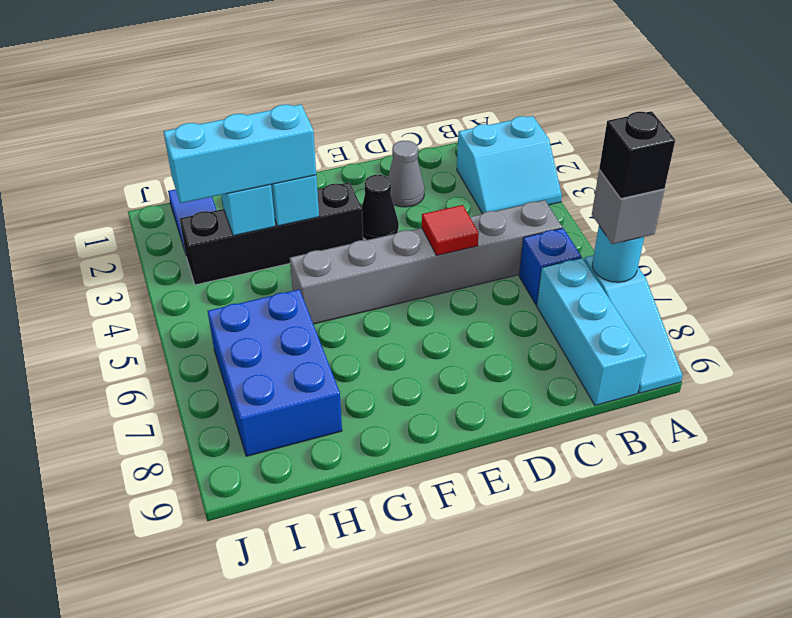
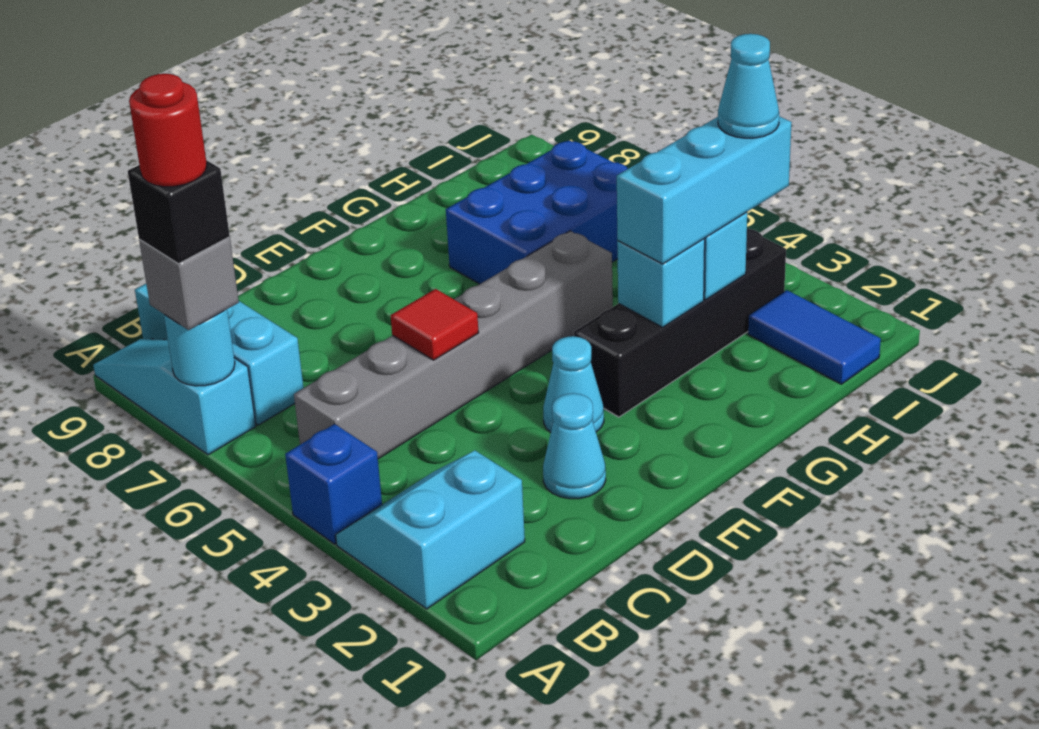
none -> red 1x1 round brick [129,74,207,187]
blue 1x1 brick [519,228,582,305] -> blue 1x1 brick moved to [285,424,382,544]
grey 1x1 cone [388,141,425,207] -> cyan 1x1 cone [543,393,606,499]
black 1x1 cone [362,175,399,240] -> cyan 1x1 cone [543,336,604,432]
blue 2x3 brick [208,289,342,456] -> blue 2x3 brick turned to [446,140,628,284]
none -> cyan 1x1 cone [718,34,779,138]

